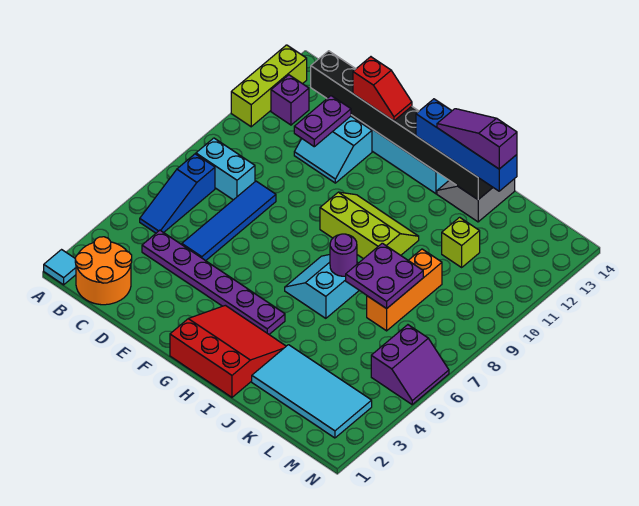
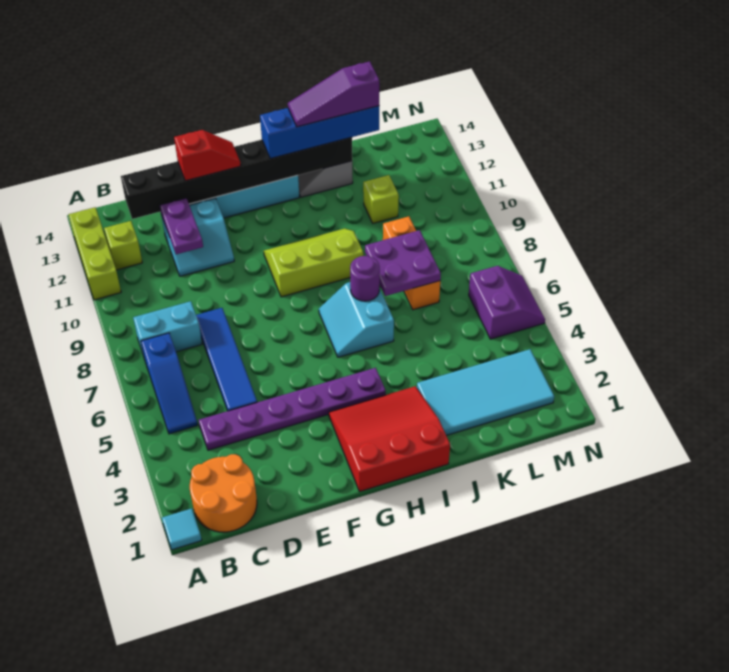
purple 1x1 brick [271,75,309,125] -> lime 1x1 brick [104,221,142,270]

